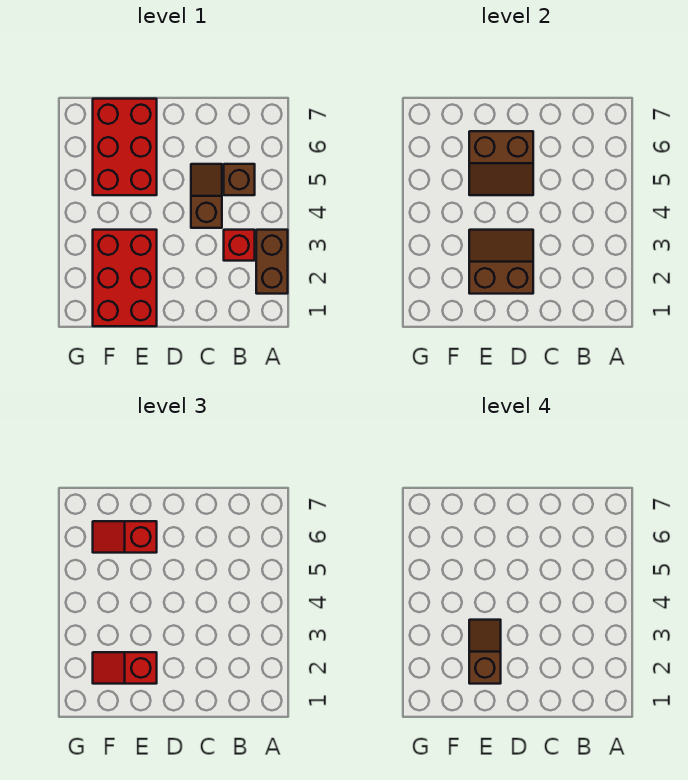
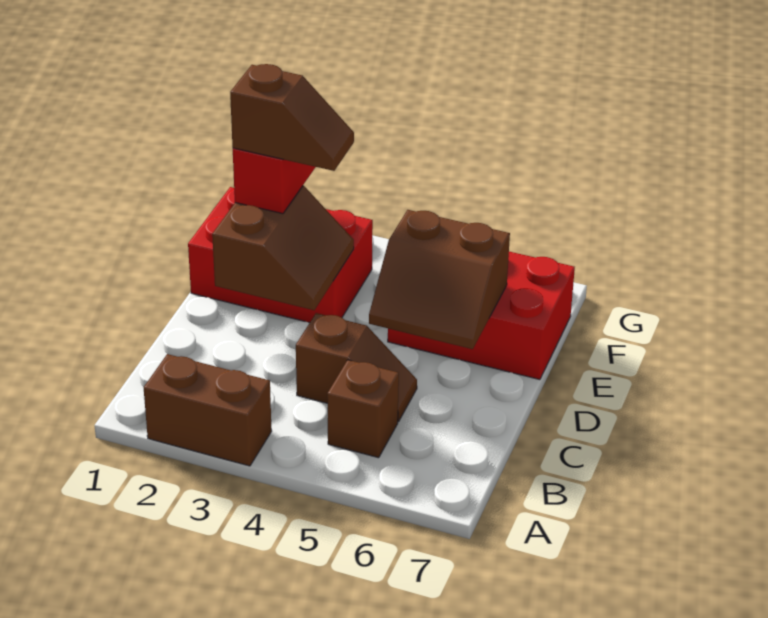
red 1x1 brick [224,230,255,261] -> none
brown 2x2 slope [469,131,533,195] -> brown 2x2 slope turned to [369,210,510,349]
red 1x2 slope [93,521,157,553] -> none

